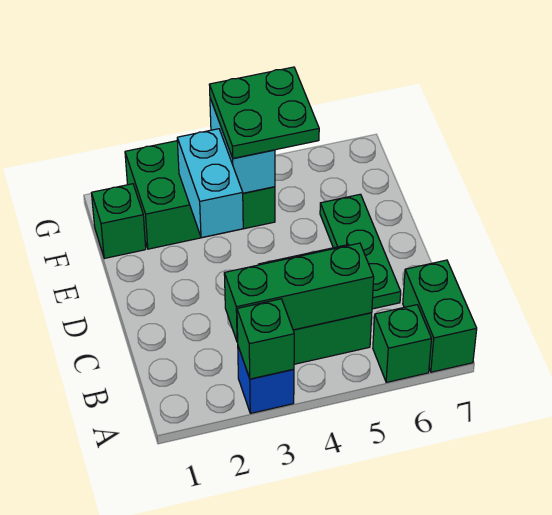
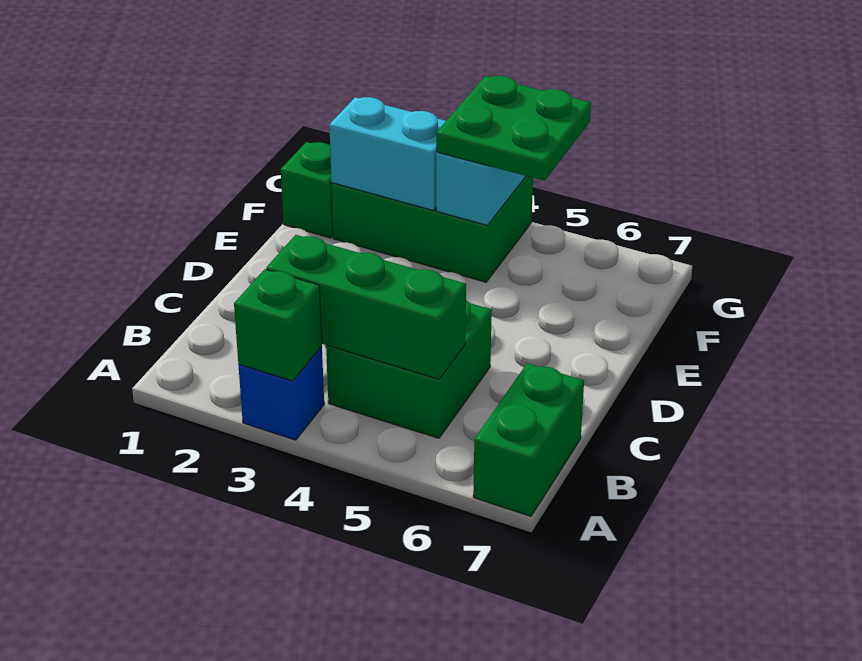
green 1x1 brick [373,305,432,382] -> none
green 1x3 plate [320,194,401,309] -> none
cyan 1x2 brick [177,129,243,238] -> cyan 1x2 brick turned to [329,97,446,211]

